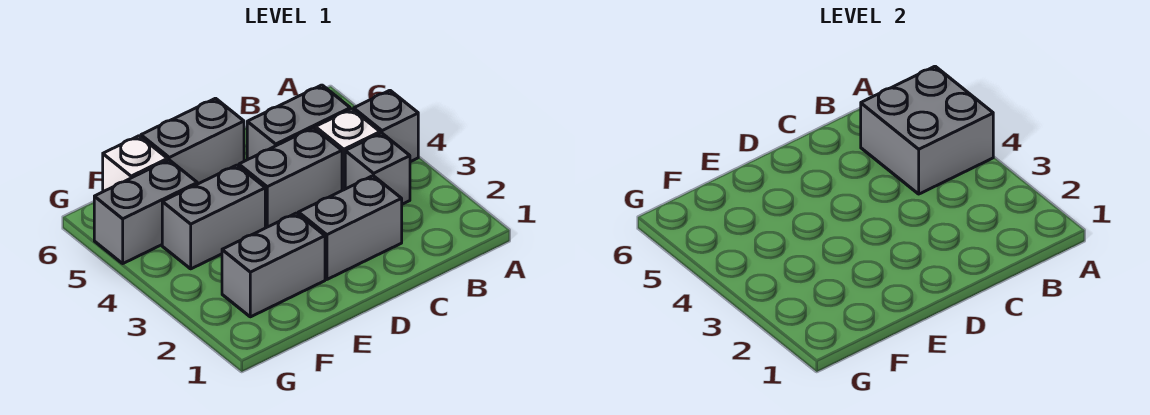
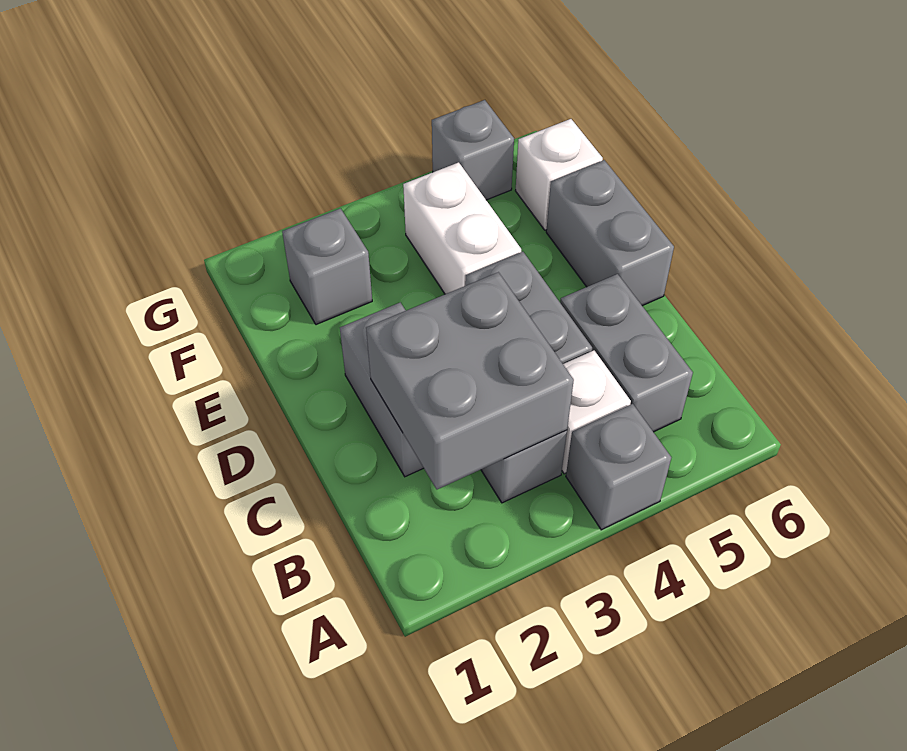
grey 2x2 brick [861,66,993,194] -> grey 2x2 brick moved to [366,272,574,489]
grey 1x2 brick [222,213,325,317] -> grey 1x1 brick [282,208,372,325]
grey 1x2 brick [162,165,265,269] -> white 1x2 brick [403,162,521,294]
grey 1x2 brick [94,160,197,263] -> grey 1x1 brick [432,100,514,200]

